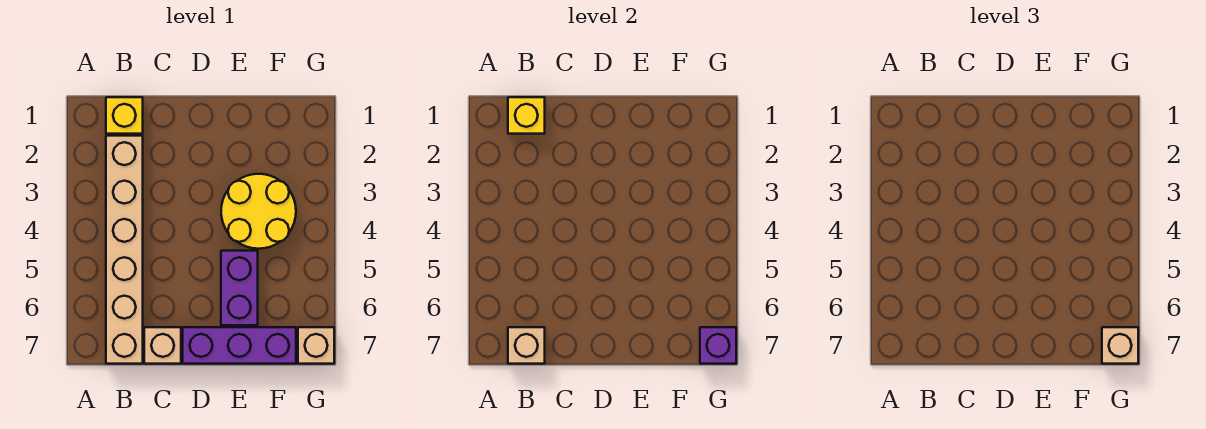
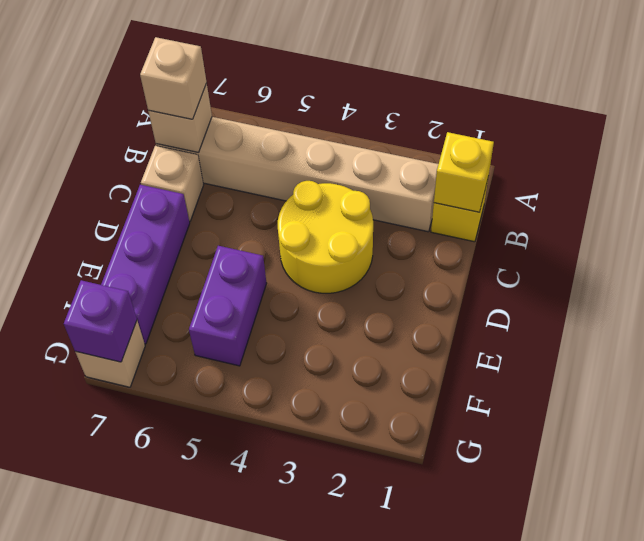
yellow 2x2 round brick [221,174,296,249] -> yellow 2x2 round brick moved to [278,181,373,293]
purple 1x2 brick [221,251,258,325] -> purple 1x2 brick turned to [189,246,267,366]
tan 1x1 brick [1102,327,1138,364] -> tan 1x1 brick moved to [140,37,207,119]

